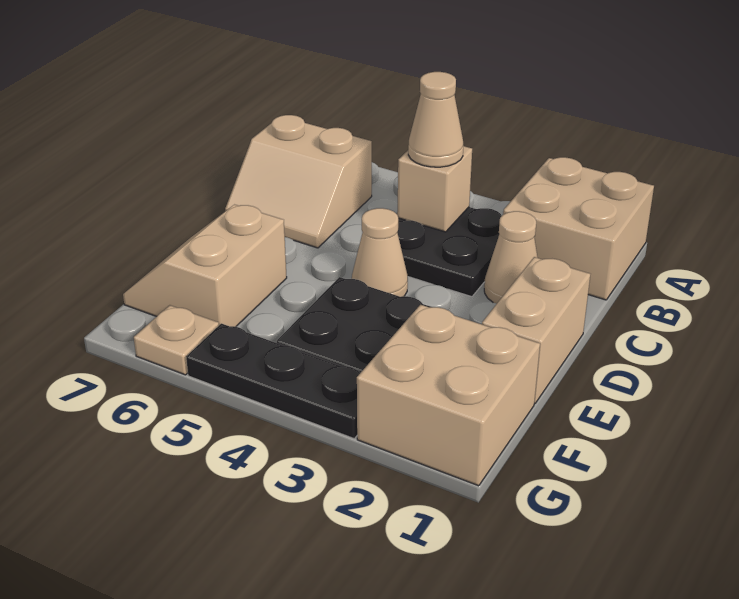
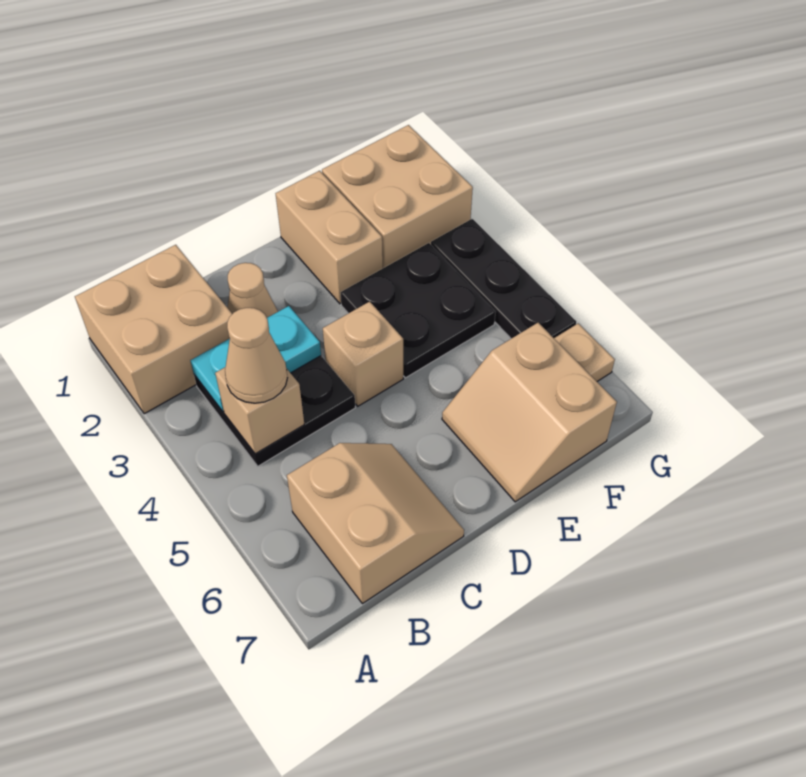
none -> cyan 1x2 plate [190,306,321,412]
tan 1x2 brick [482,257,590,403] -> tan 1x2 brick turned to [276,171,383,304]
tan 1x1 cone [352,208,408,297] -> tan 1x1 brick [323,302,403,406]
tan 2x2 slope [123,205,287,327] -> tan 2x2 slope turned to [442,323,617,502]

